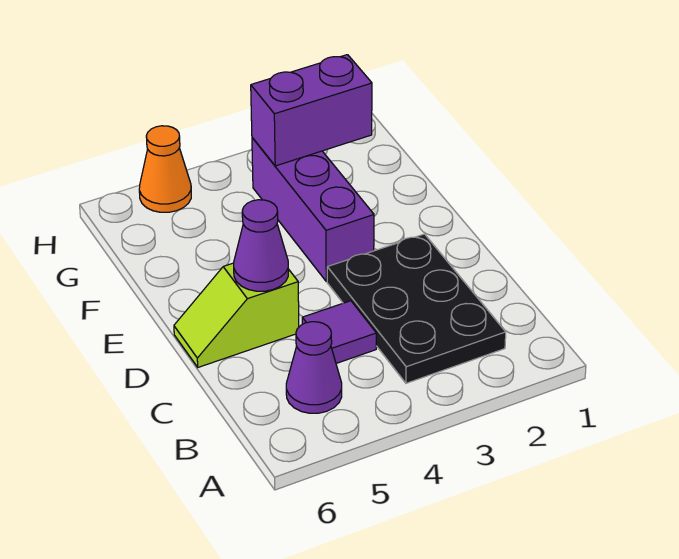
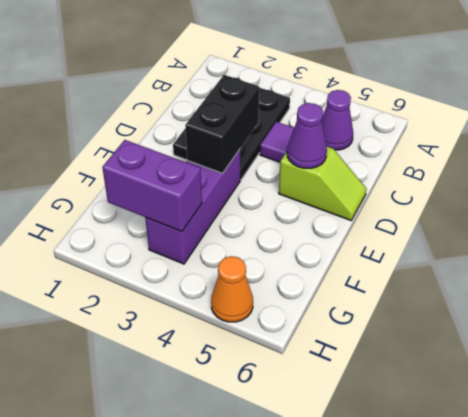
none -> black 1x2 brick [185,75,259,173]

